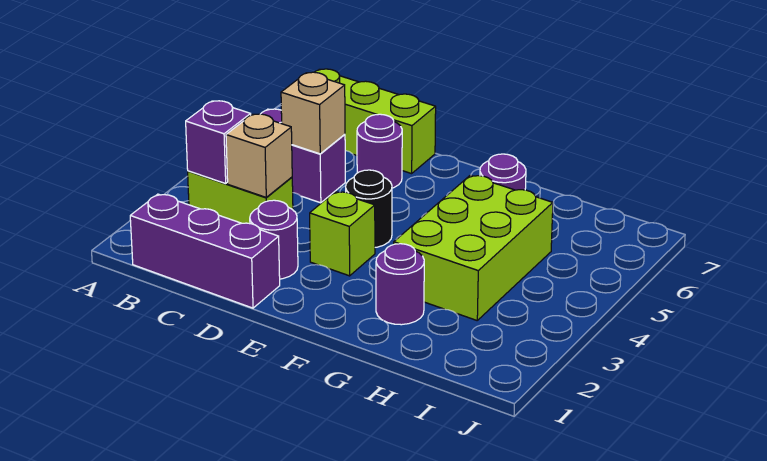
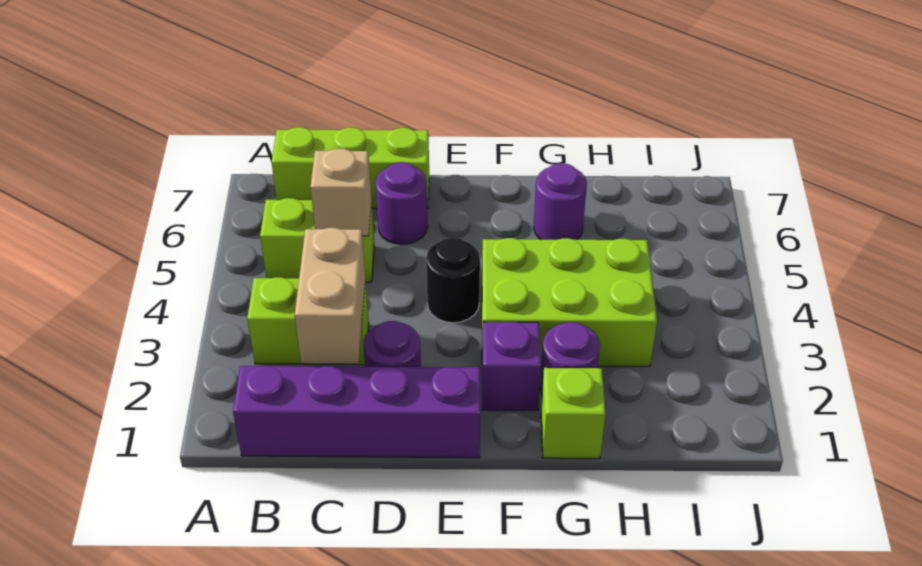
purple 1x3 brick [130,194,280,308] -> purple 1x4 brick [233,366,480,458]
purple 1x1 brick [186,101,251,184] -> purple 1x1 brick moved to [482,322,541,410]
purple 1x2 brick [261,109,345,203] -> lime 1x2 brick [260,198,374,282]
tan 1x1 brick [226,114,292,197] -> tan 1x2 brick [295,228,365,364]
lime 1x1 brick [310,192,375,276] -> lime 1x1 brick moved to [541,368,606,458]
lime 2x3 brick [394,175,553,320] -> lime 2x3 brick turned to [482,238,657,366]

